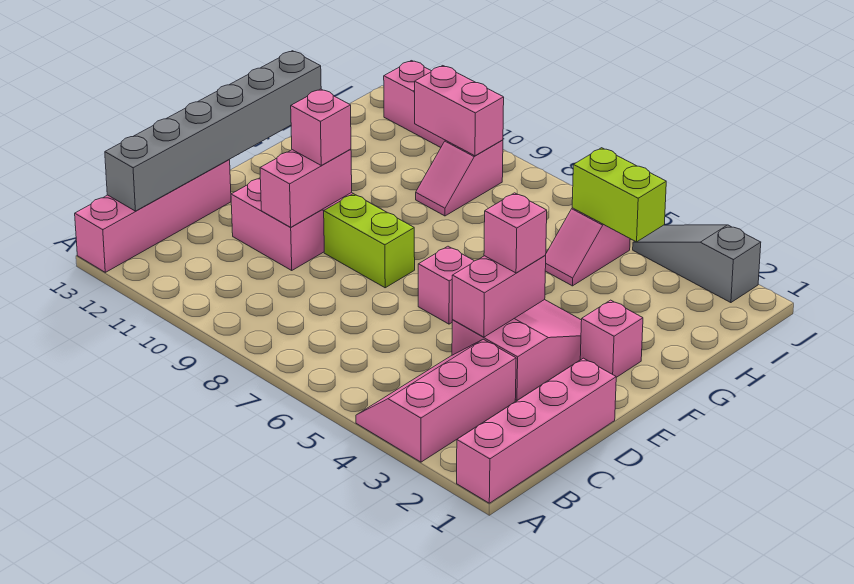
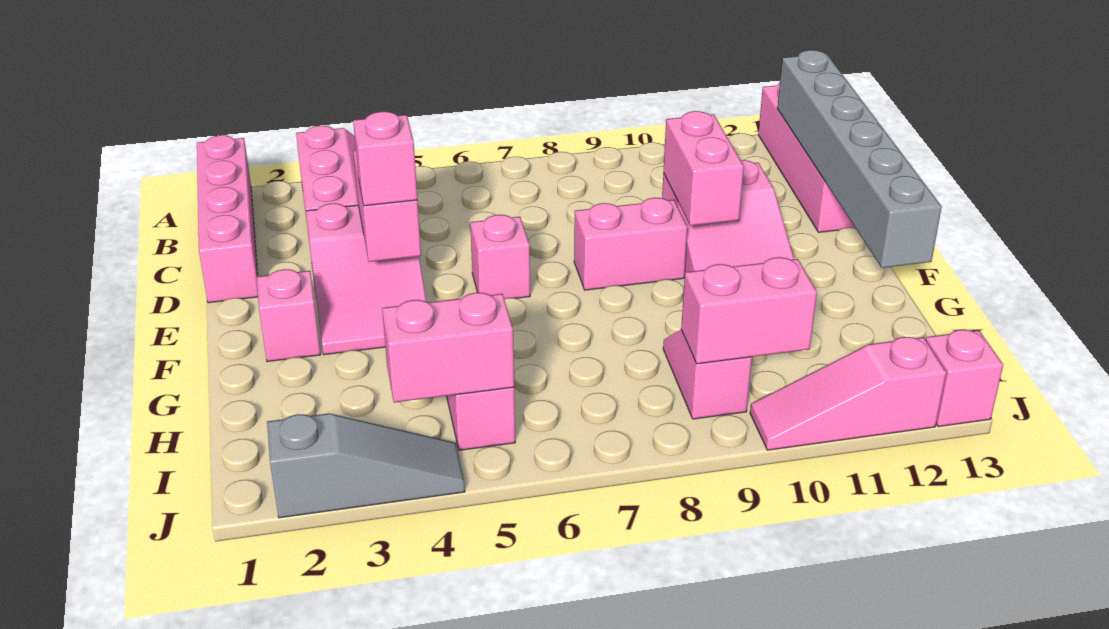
lime 1x2 brick [324,194,415,288] -> pink 1x2 brick [574,198,687,290]
pink 1x1 brick [291,89,351,165] -> pink 1x1 brick moved to [926,330,1003,427]
lime 1x2 brick [572,148,666,242] -> pink 1x2 brick [382,293,514,403]

